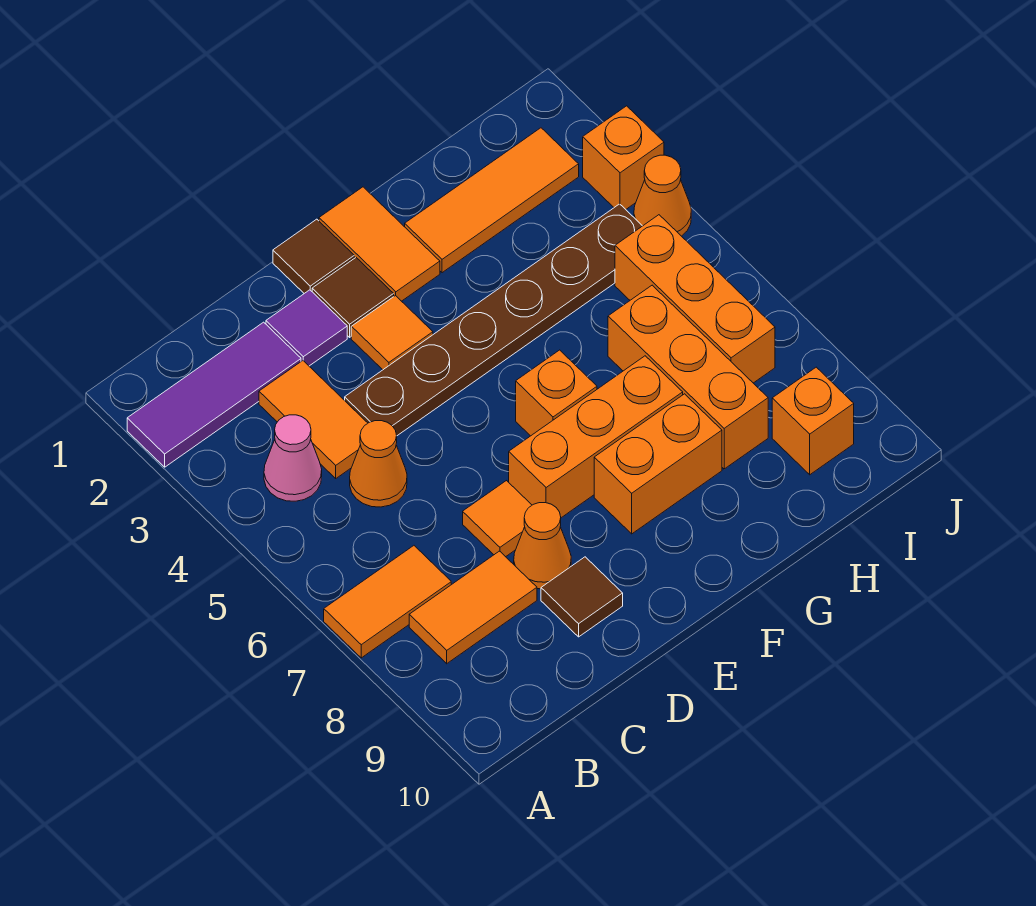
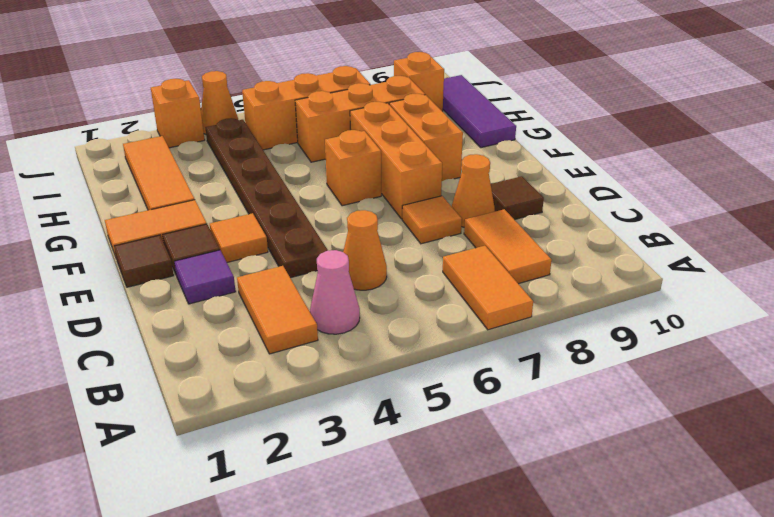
purple 1x3 tile [127,322,301,467] -> purple 1x3 tile moved to [443,75,516,148]
orange 1x2 tile [259,361,368,478] -> orange 1x2 tile turned to [237,266,318,354]

